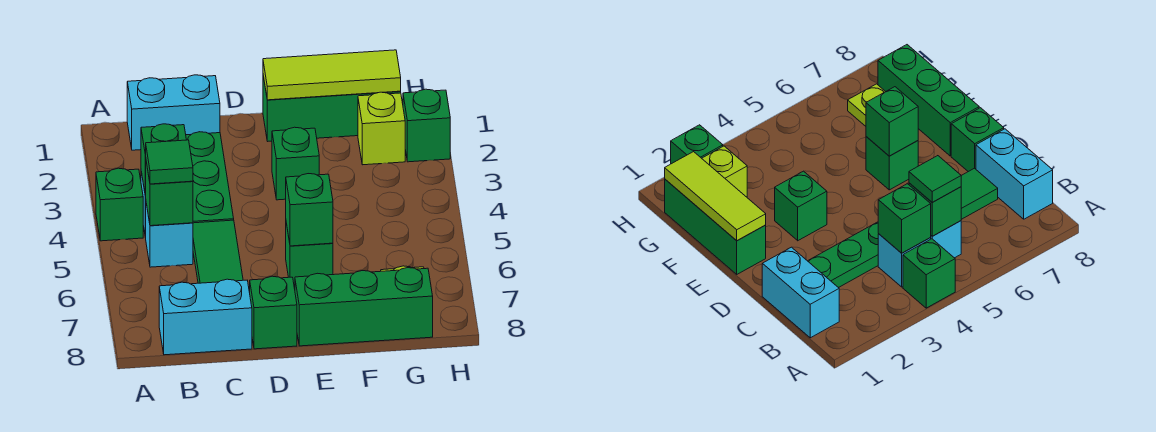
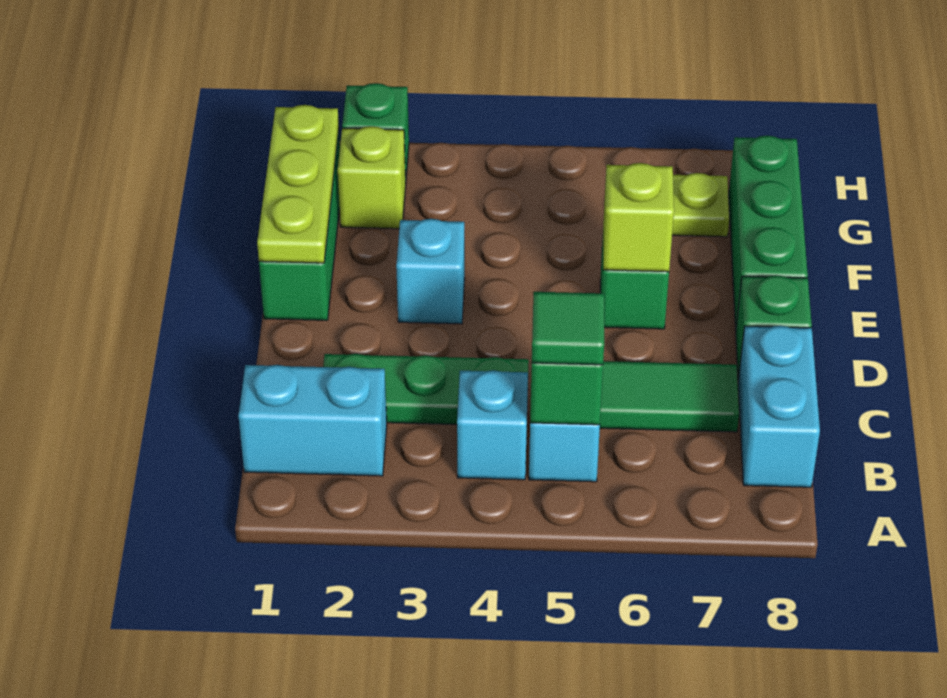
green 1x1 brick [96,168,143,241] -> none
cyan 1x2 brick [127,75,220,150] -> cyan 1x2 brick turned to [238,365,387,476]
green 1x1 brick [141,124,186,196] -> none
lime 1x3 tile [263,50,401,100] -> lime 1x3 plate [257,105,339,263]
green 1x1 brick [272,127,319,200] -> cyan 1x1 brick [396,219,465,324]
green 1x1 brick [286,174,333,246] -> lime 1x1 brick [603,163,674,272]

